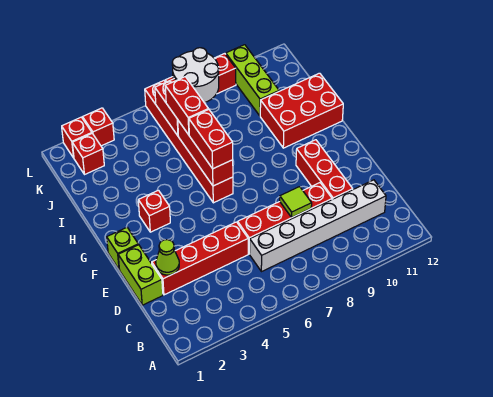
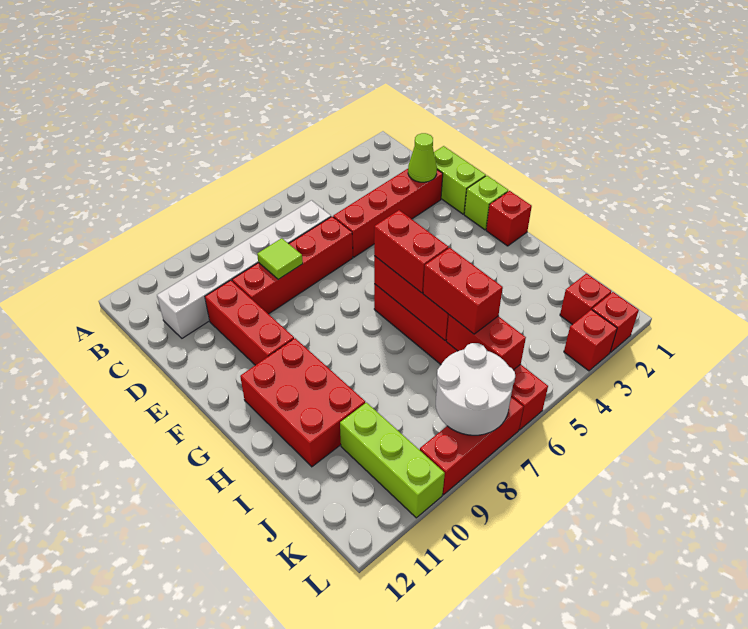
red 1x1 brick [138,190,170,232] -> red 1x1 brick moved to [486,191,532,246]
red 2x3 brick [260,73,343,148] -> red 2x3 brick turned to [240,338,365,467]

